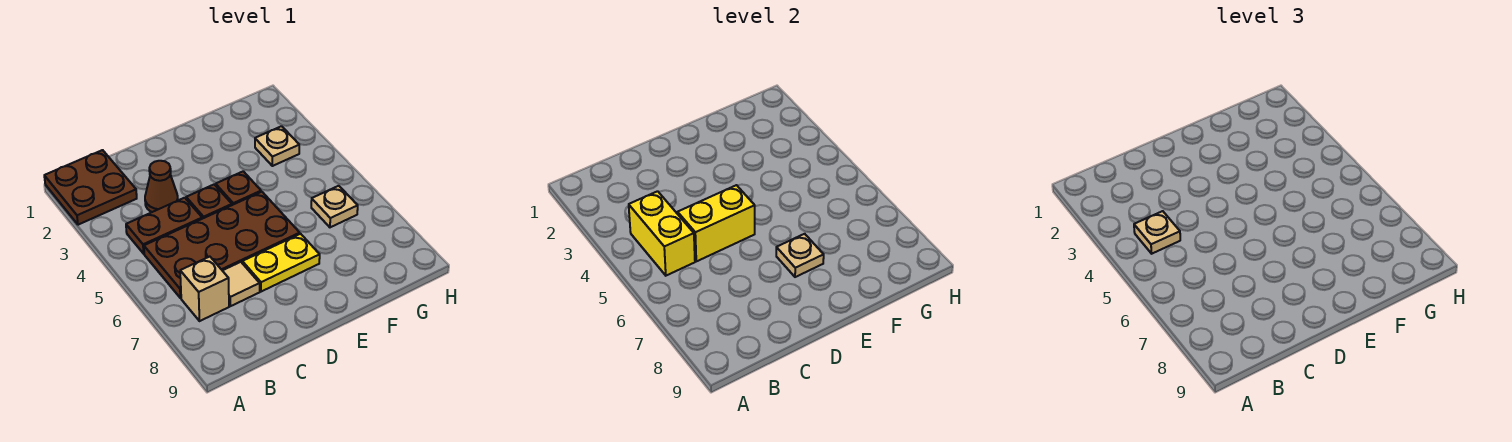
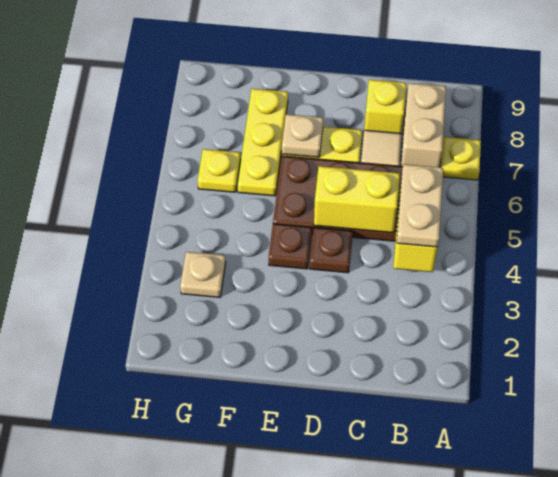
brown 2x2 plate [44,150,137,225] -> none
none -> yellow 1x1 plate [440,137,481,180]
brown 1x2 plate [126,198,202,254] -> none
tan 1x1 plate [1134,211,1180,254] -> tan 1x2 plate [397,164,443,247]
tan 1x1 brick [180,257,229,321] -> tan 1x2 brick [401,83,446,167]
brown 1x1 cone [145,161,178,212] -> none
none -> yellow 1x1 brick [364,80,406,133]
none -> yellow 1x3 plate [237,89,288,196]
tan 1x1 plate [311,186,358,227] -> yellow 1x1 plate [198,149,241,192]

